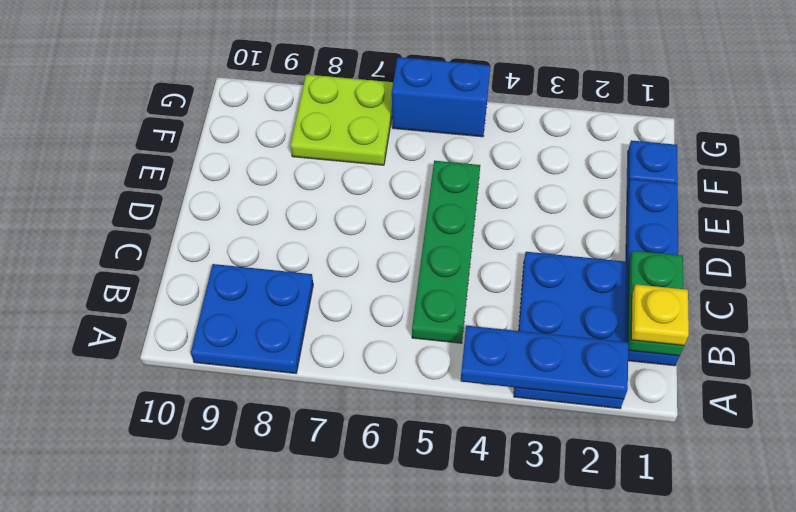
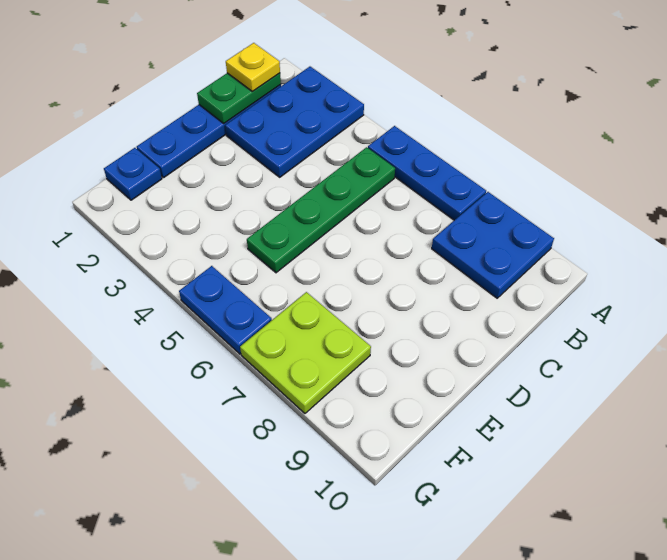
blue 1x3 plate [461,326,628,399] -> blue 1x3 plate moved to [368,126,486,220]
blue 1x2 brick [392,57,490,137] -> blue 1x2 plate [179,266,272,354]

